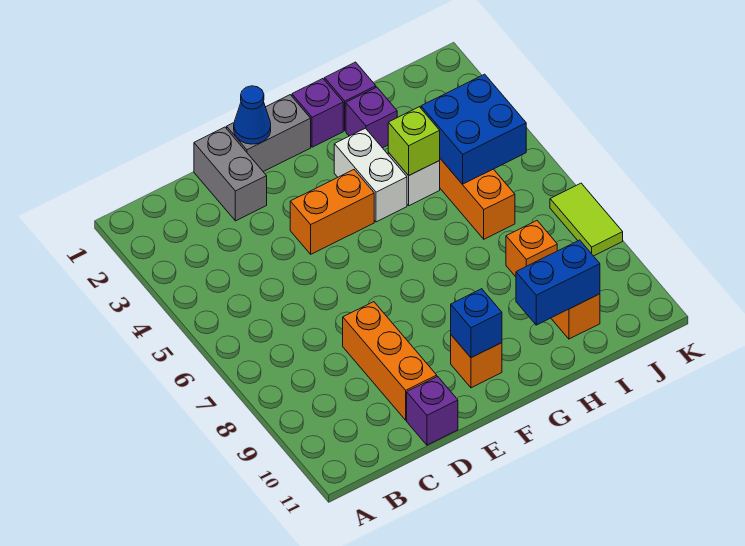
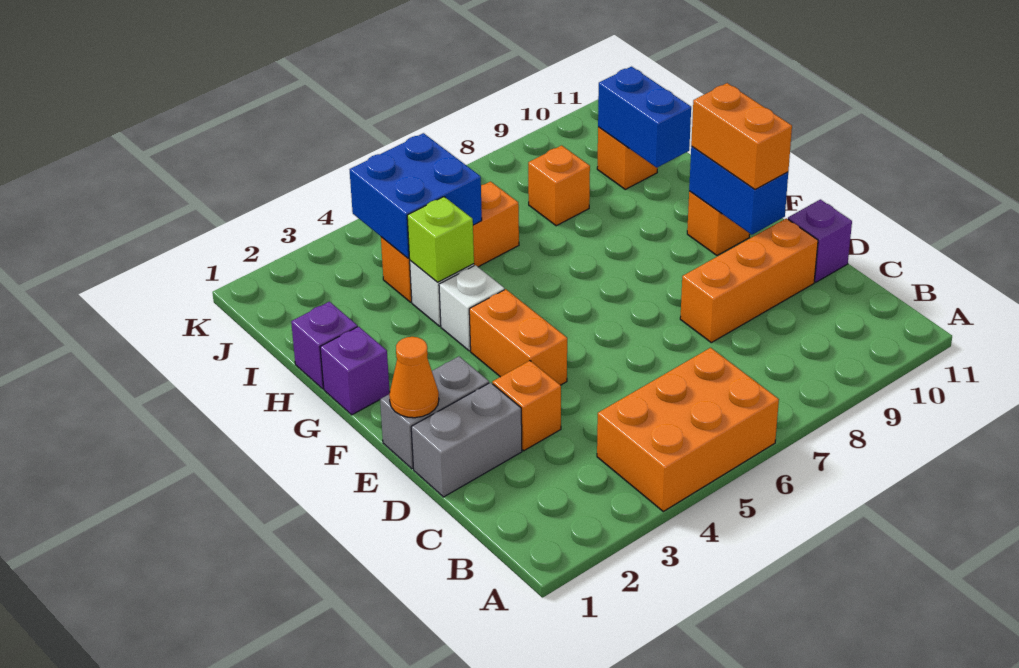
none -> orange 2x3 brick [597,348,779,511]
none -> orange 1x1 brick [492,361,561,451]
grey 1x2 brick [227,95,311,172] -> grey 1x2 brick turned to [380,356,489,469]
blue 1x1 cone [234,86,271,144] -> orange 1x1 cone [389,337,439,418]
none -> orange 1x2 brick [691,83,792,189]
blue 1x1 brick [451,289,502,358] -> blue 1x2 brick [689,147,788,235]
white 1x2 brick [334,128,407,222] -> white 1x1 brick [439,265,504,351]
purple 1x1 brick [346,87,397,148] -> none
lime 1x2 tile [550,183,623,256] -> none

